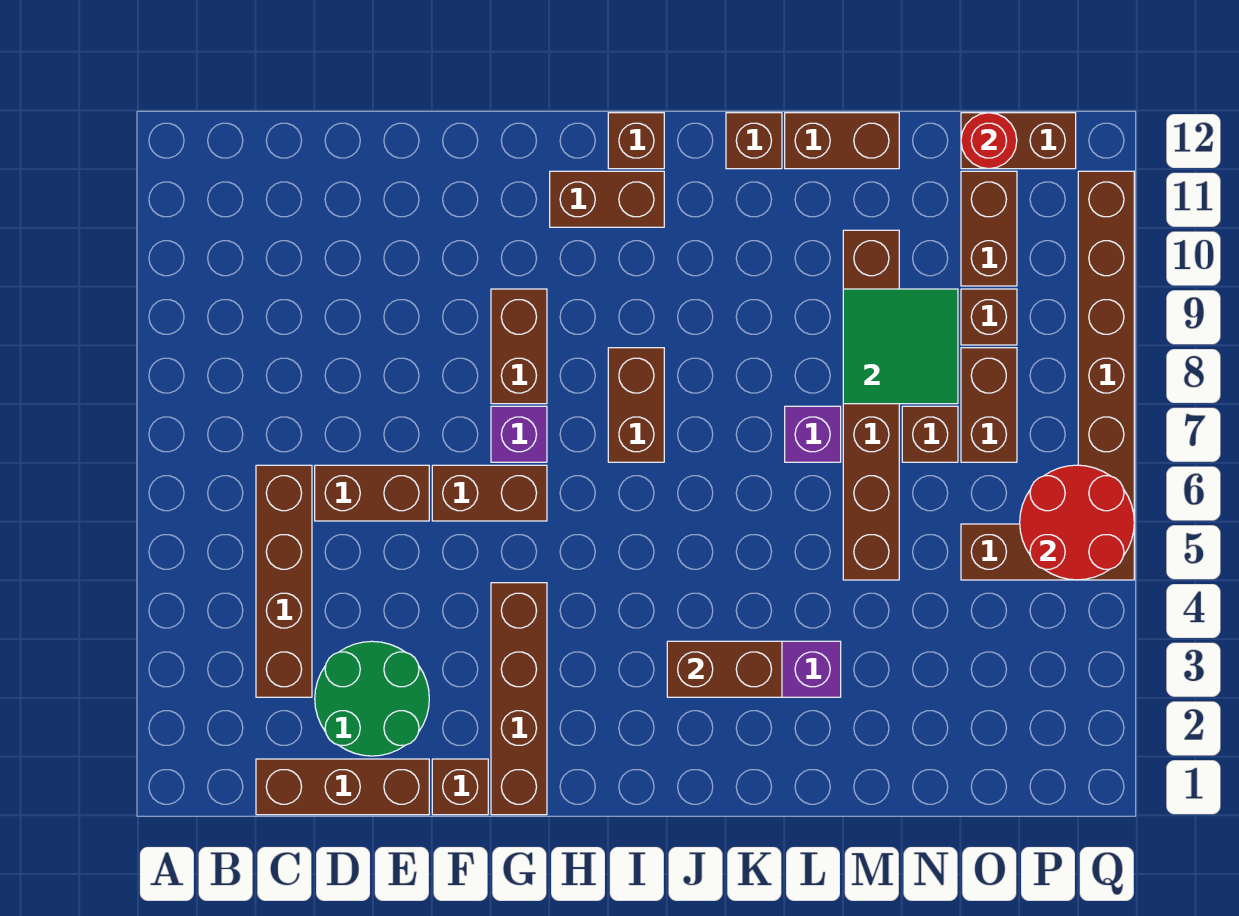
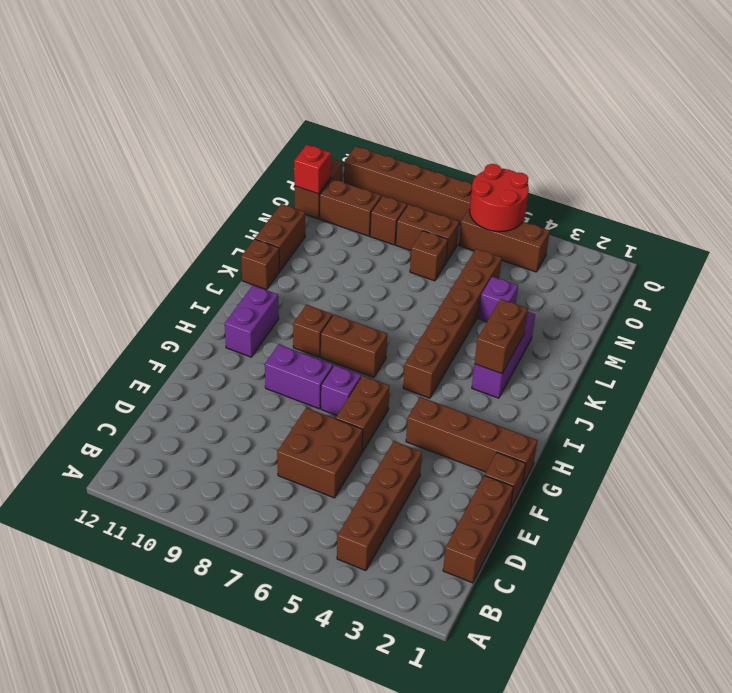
brown 1x4 brick [256,465,312,697] -> brown 1x4 brick turned to [337,441,422,571]
green 2x2 round brick [315,641,429,756] -> none
brown 1x2 brick [315,465,429,521] -> brown 2x2 brick [277,408,363,498]
brown 1x2 brick [491,289,547,404] -> purple 1x2 brick [265,344,333,409]
brown 1x2 brick [550,171,664,227] -> purple 1x2 brick [225,285,279,357]
brown 1x1 brick [608,113,664,169] -> brown 1x1 brick moved to [293,305,333,357]
purple 1x1 brick [785,406,841,462] -> purple 1x1 brick moved to [479,276,518,322]
brown 1x6 brick [843,230,899,580] -> brown 1x6 brick turned to [403,249,502,398]
green 2x2 tile [843,289,958,404] -> none
brown 1x3 brick [961,524,1134,580] -> brown 1x3 brick turned to [459,208,550,272]
red 1x1 round brick [961,113,1017,169] -> red 1x1 brick [294,145,331,194]

